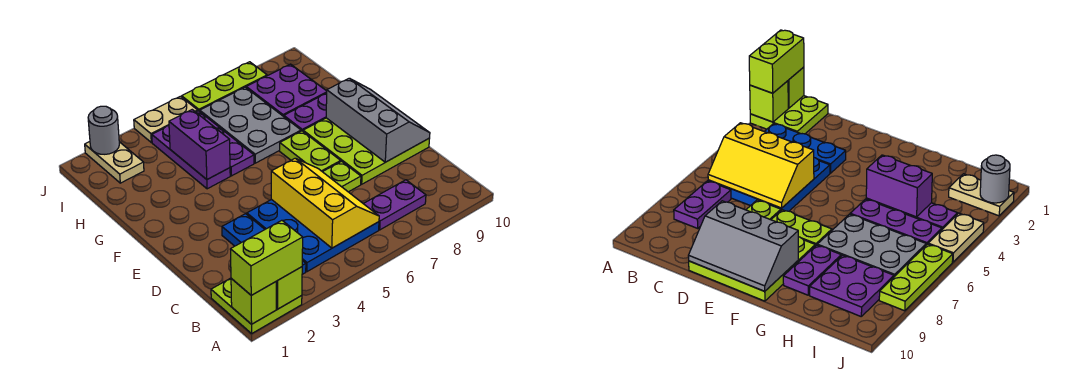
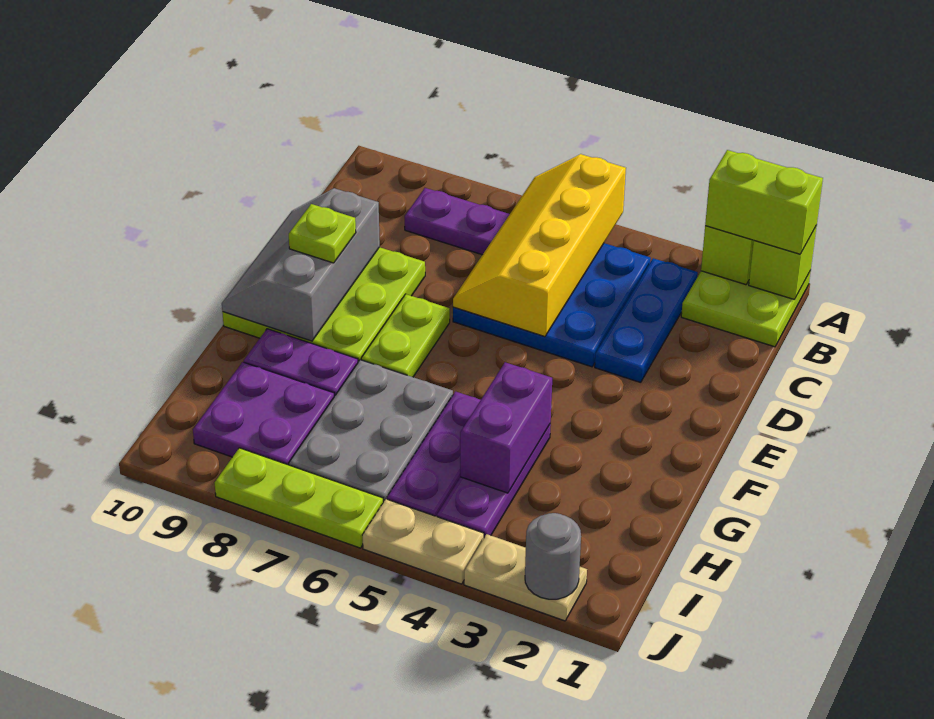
yellow 2x3 slope [271,158,379,248] -> yellow 2x4 slope [453,154,626,337]
lime 1x1 plate [323,161,361,192] -> lime 1x1 plate moved to [289,204,356,263]
tan 1x2 plate [85,142,144,183] -> tan 1x2 plate turned to [464,534,587,621]

